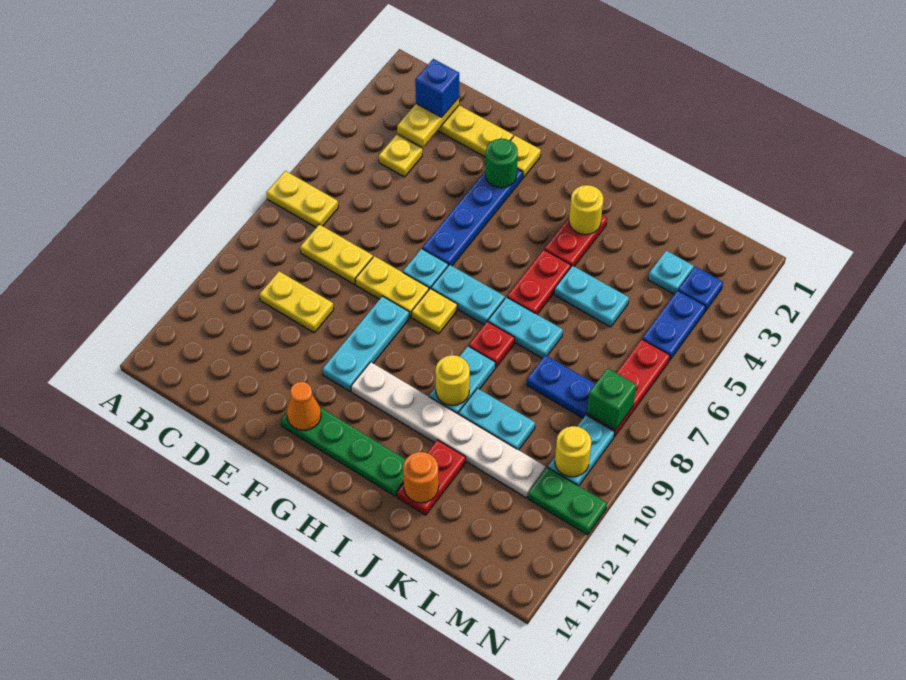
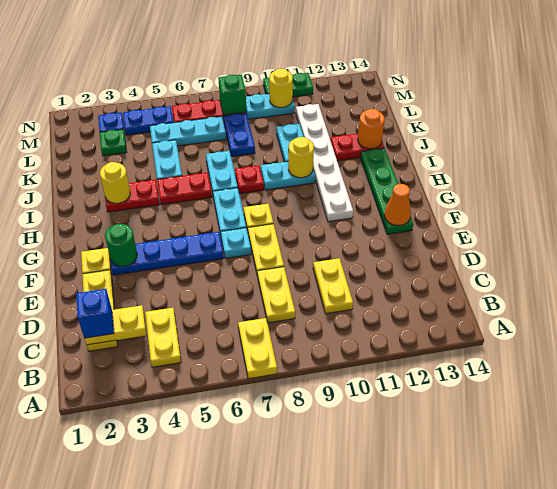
yellow 1x1 plate [379,135,422,177] -> yellow 1x2 plate [145,308,181,367]
cyan 1x3 plate [323,296,409,391] -> cyan 1x3 plate moved to [150,116,226,146]
cyan 1x1 plate [648,251,694,294] -> green 1x1 plate [100,129,127,156]
green 1x2 plate [528,467,607,535] -> green 1x2 plate turned to [263,73,313,97]

